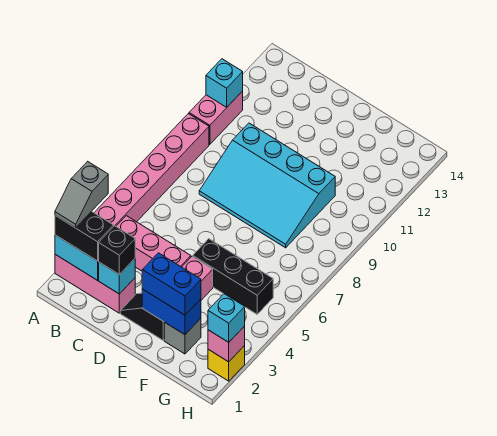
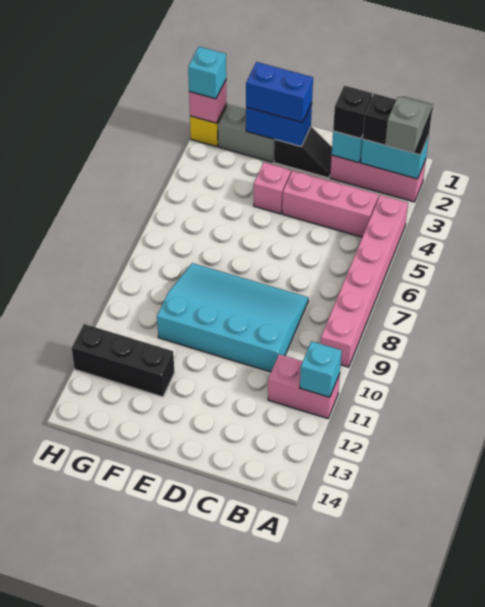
pink 1x2 brick [189,91,243,144] -> pink 1x2 brick turned to [268,354,340,419]
black 1x3 brick [193,239,273,314] -> black 1x3 brick moved to [72,324,174,397]
grey 1x1 brick [164,319,201,354] -> grey 1x2 brick [218,104,274,162]

